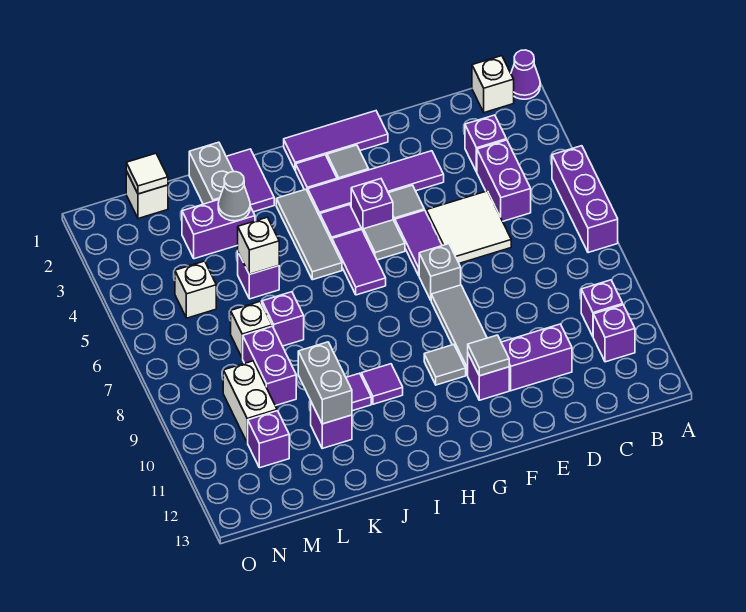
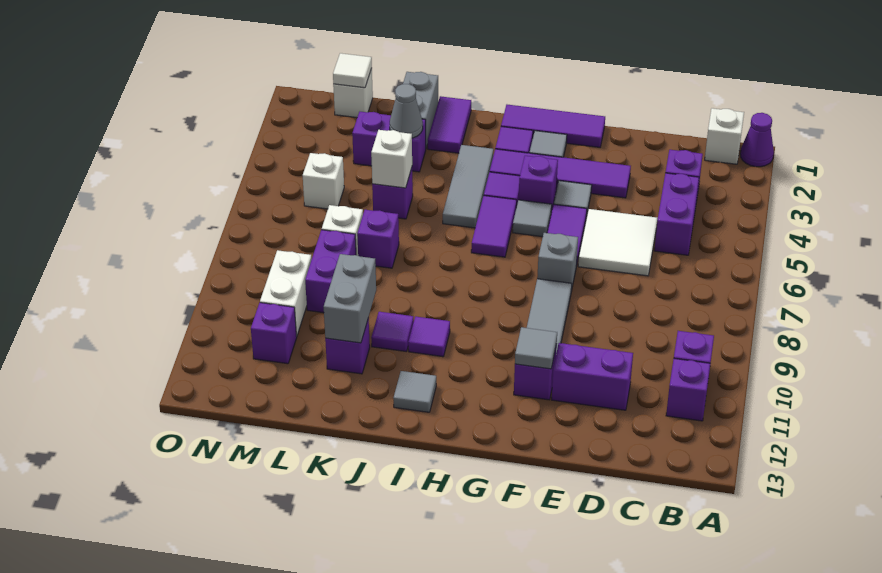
purple 1x3 brick [552,146,618,253] -> none
grey 1x1 tile [424,345,466,385] -> grey 1x1 tile moved to [393,371,436,412]

